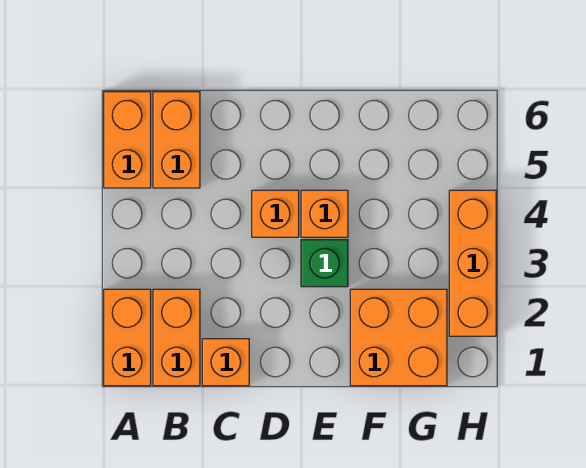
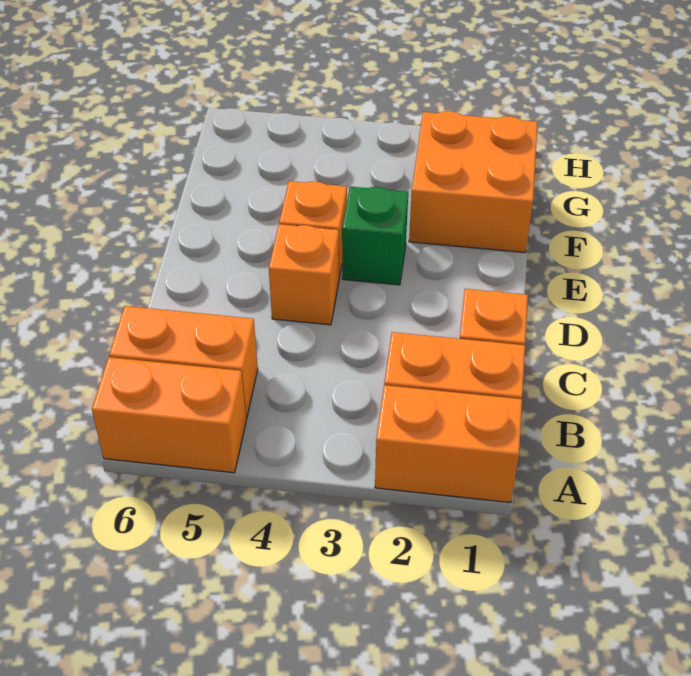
orange 1x3 brick [449,190,496,336] -> none

